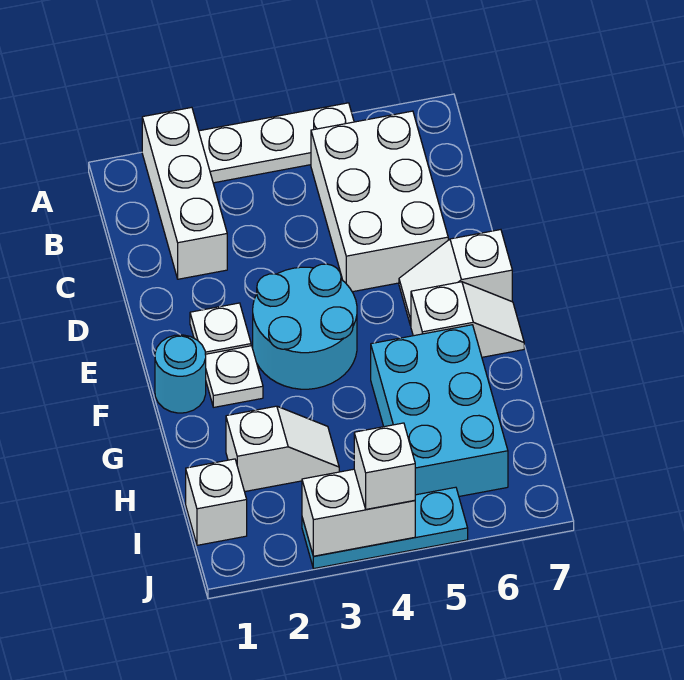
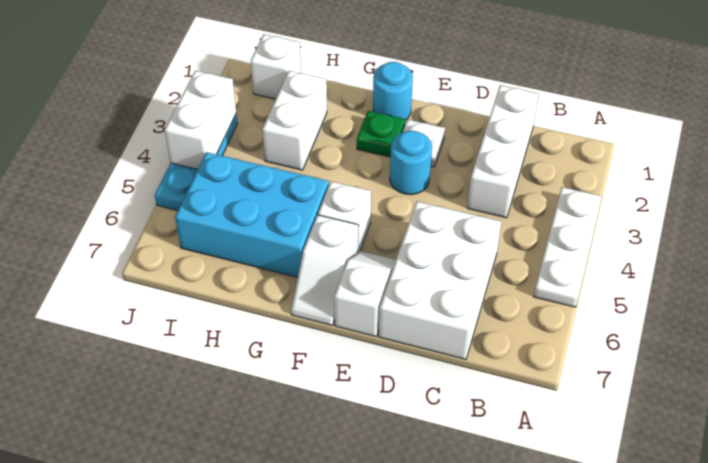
white 1x3 brick [142,107,227,279] -> white 1x3 brick turned to [467,85,539,218]
white 2x3 brick [311,111,448,292] -> white 2x3 brick turned to [379,201,502,359]
cyan 2x2 round brick [253,264,357,389] -> cyan 1x1 round brick [390,131,432,195]
white 1x1 plate [205,346,263,407] -> green 1x1 plate [357,111,405,157]
white 1x2 slope [226,406,339,492] -> white 1x2 brick [262,71,327,170]
white 1x1 brick [354,423,415,509] -> white 1x1 brick moved to [318,181,371,252]

